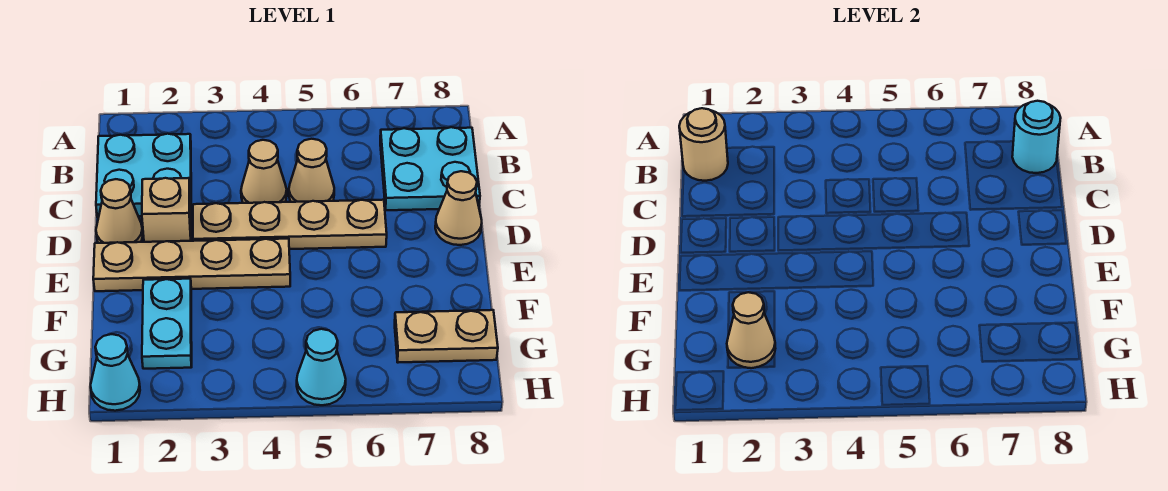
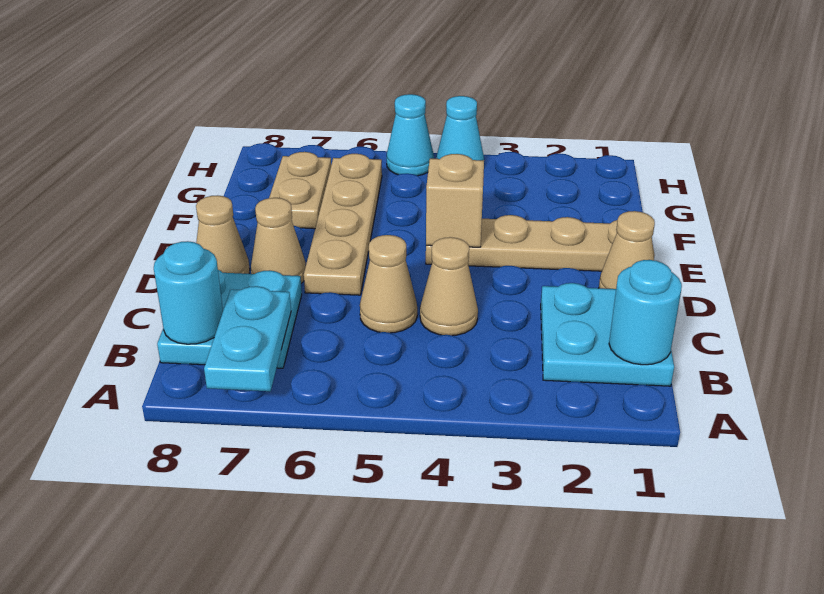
tan 1x1 round brick [679,108,728,181] -> cyan 1x1 round brick [609,260,682,365]
tan 1x1 brick [142,178,191,242] -> tan 1x1 brick moved to [426,154,484,247]
tan 1x4 plate [193,200,387,249] -> tan 1x4 plate turned to [304,154,382,295]
cyan 1x2 plate [142,279,192,369] -> cyan 1x2 plate moved to [204,286,291,391]
tan 1x1 cone [727,292,775,368] -> tan 1x1 cone moved to [251,198,306,283]
tan 1x2 plate [395,310,498,363] -> tan 1x2 plate turned to [269,152,331,229]
cyan 1x1 cone [91,334,140,411] -> cyan 1x1 cone moved to [436,96,484,160]

